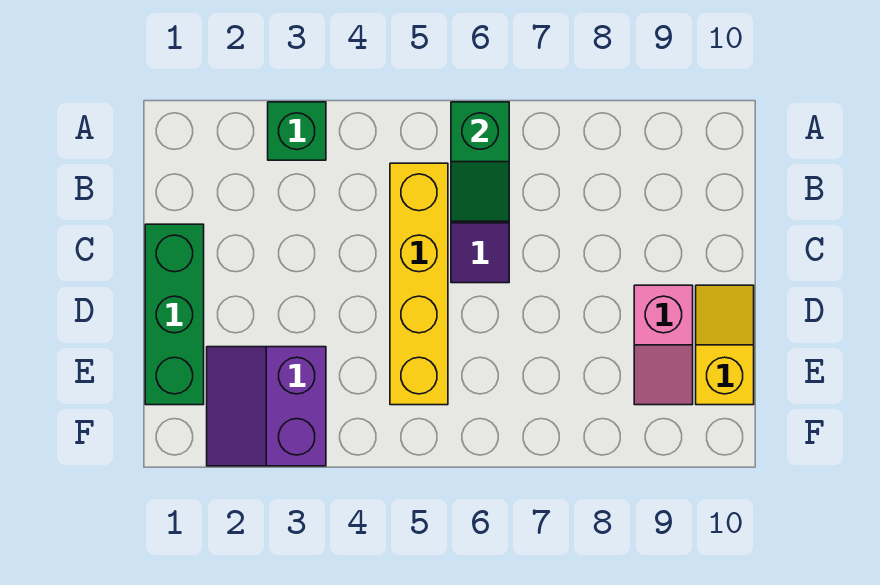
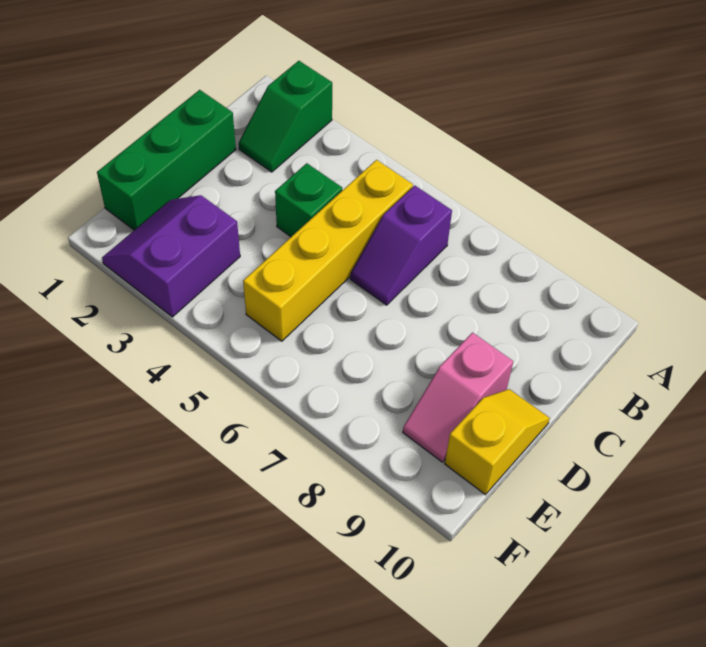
green 1x1 brick [268,102,326,160] -> green 1x1 brick moved to [275,163,342,237]
green 1x2 slope [451,102,509,221] -> green 1x2 slope moved to [239,61,332,172]

